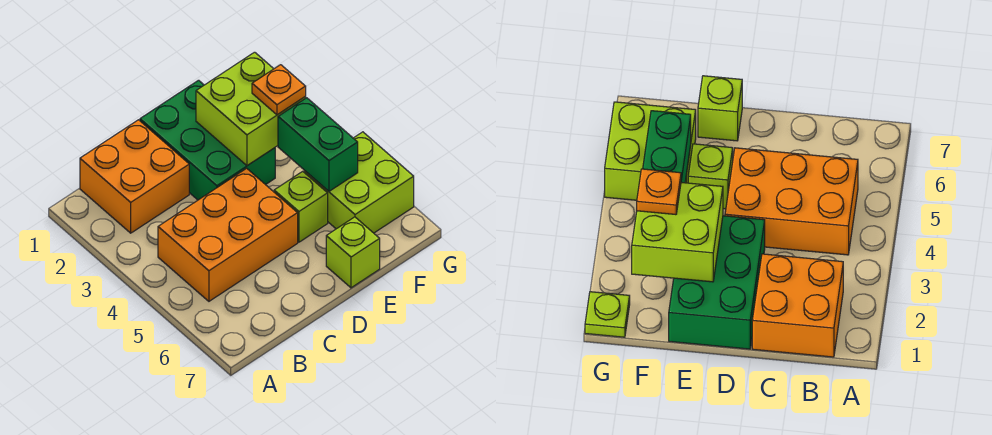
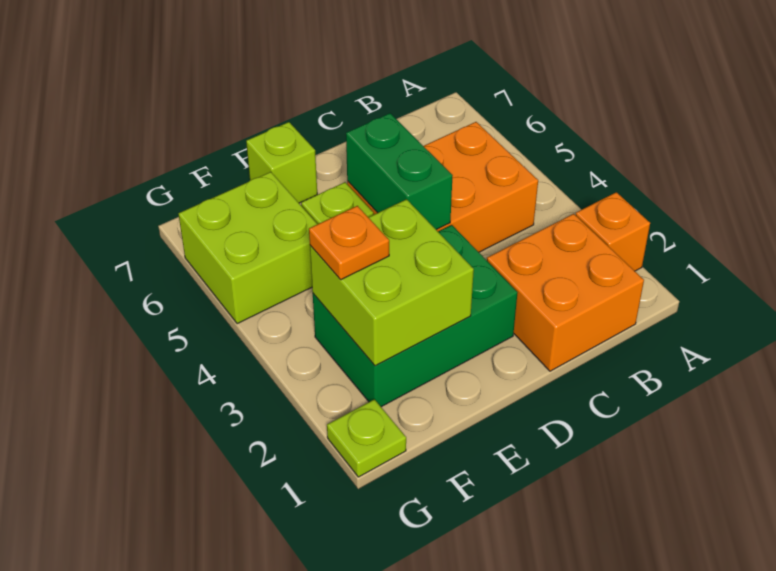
none -> orange 1x1 brick [576,192,650,271]
green 2x3 brick [140,80,275,200] -> green 2x3 brick turned to [313,225,518,407]
green 1x2 brick [278,98,358,191] -> green 1x2 brick moved to [346,113,453,230]

